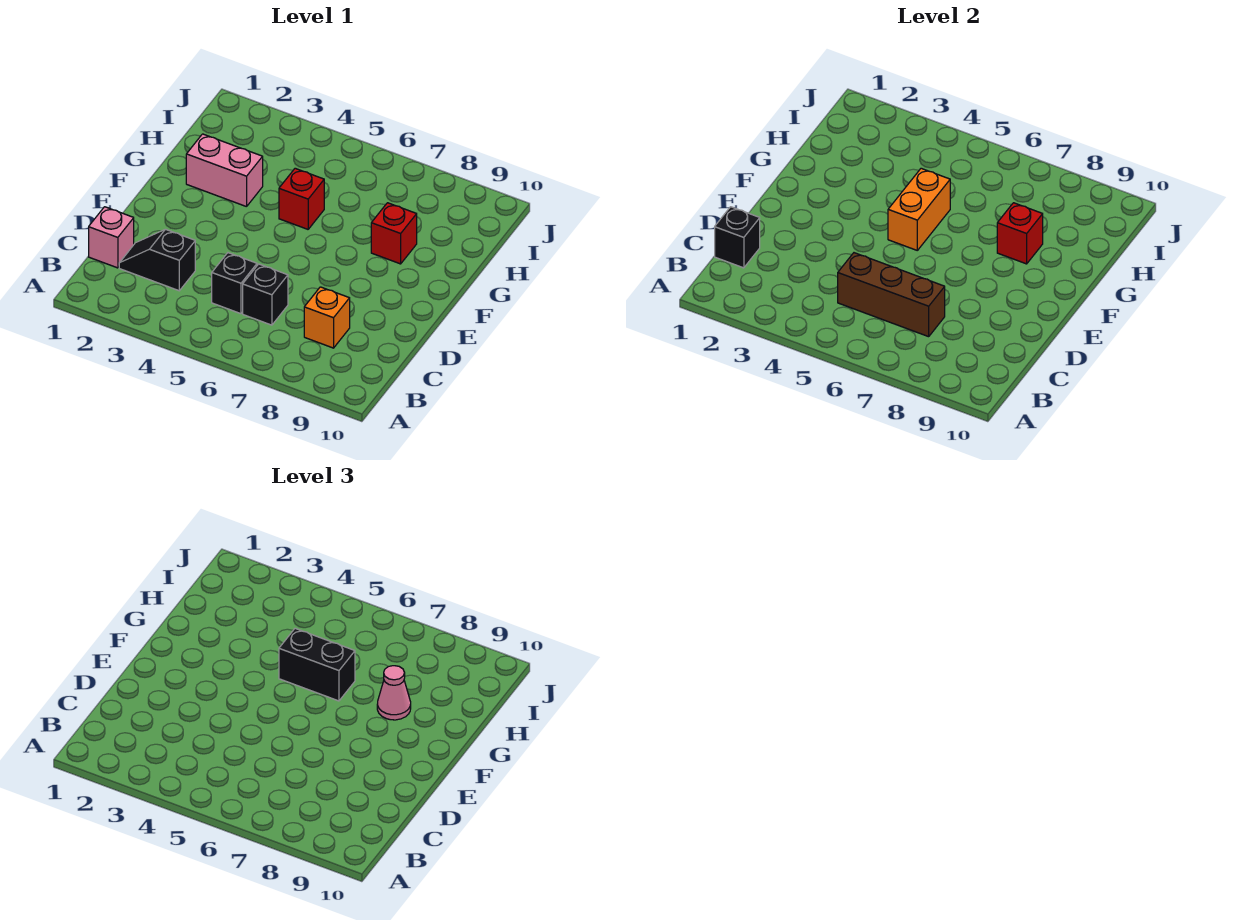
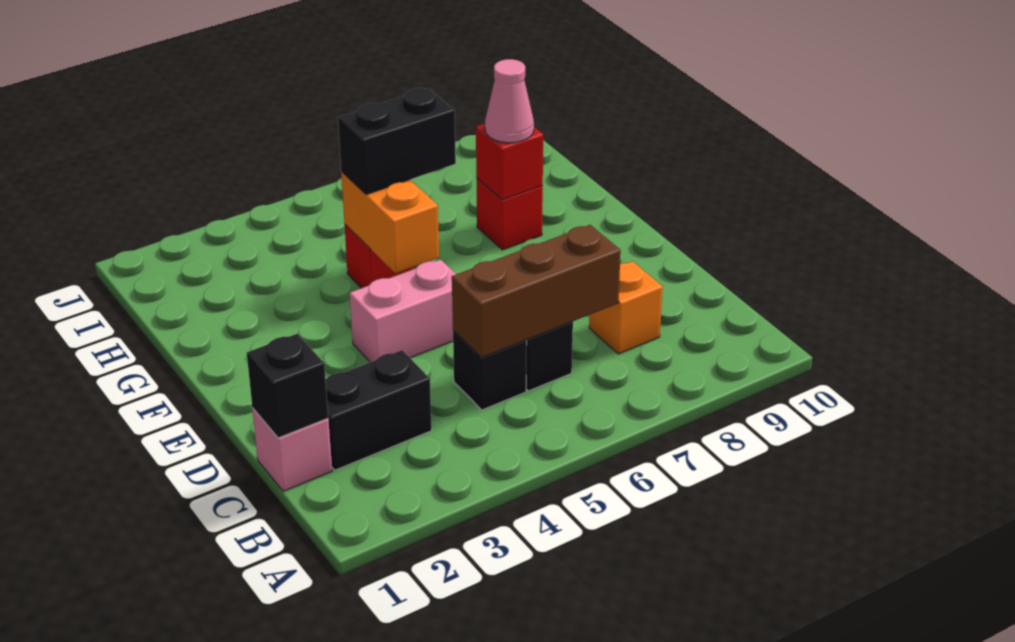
black 1x2 slope [119,229,195,291] -> black 1x2 brick [326,350,432,470]
pink 1x2 brick [186,134,263,207] -> pink 1x2 brick moved to [350,259,456,362]

